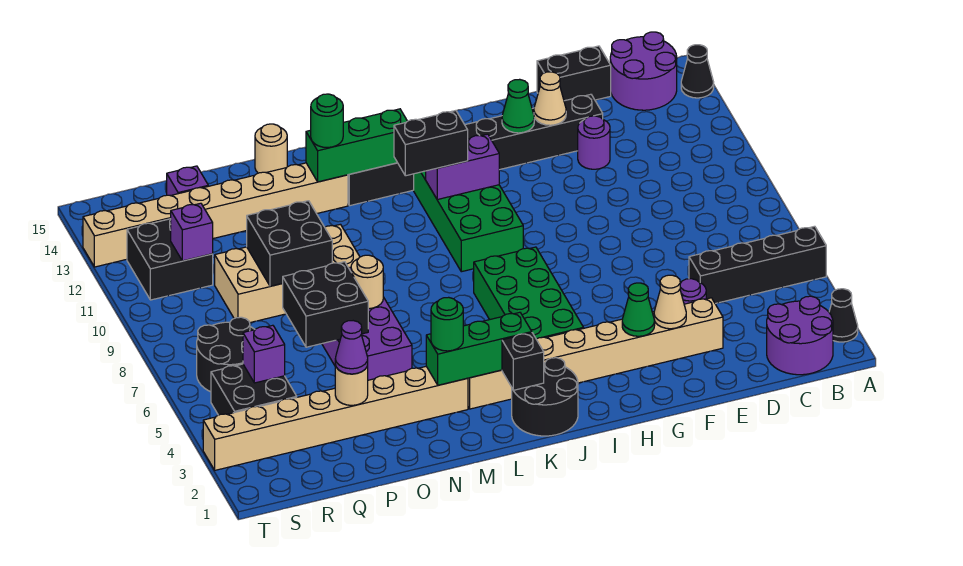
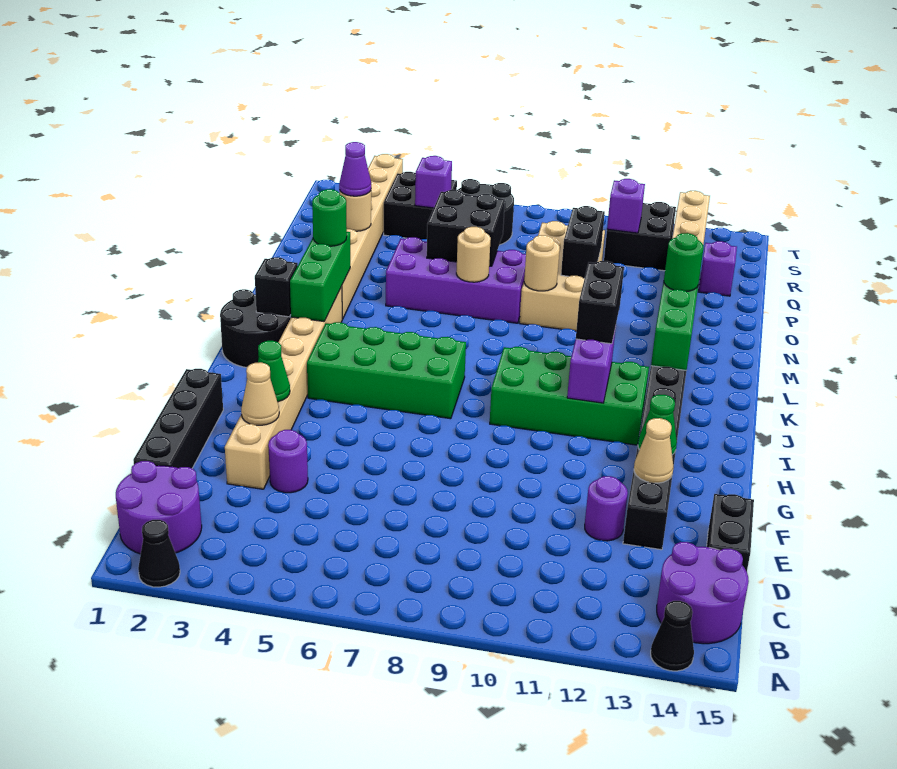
black 1x4 brick [689,226,826,304] -> black 1x4 brick moved to [133,369,223,468]
tan 1x1 round brick [255,124,287,173] -> tan 1x1 round brick moved to [524,235,560,291]
black 2x2 brick [247,201,332,286] -> black 1x2 brick [561,206,605,278]

